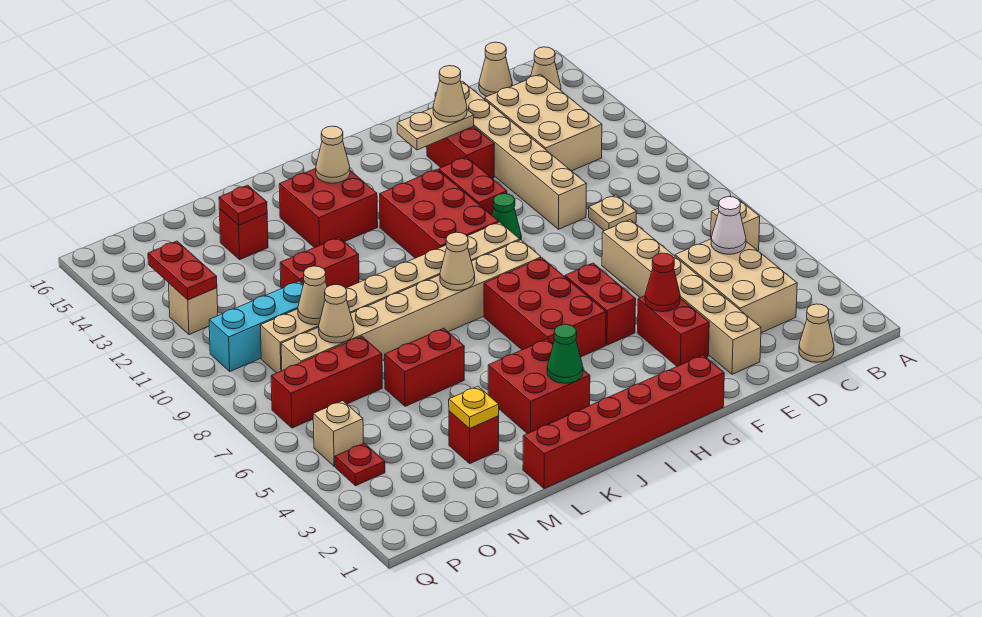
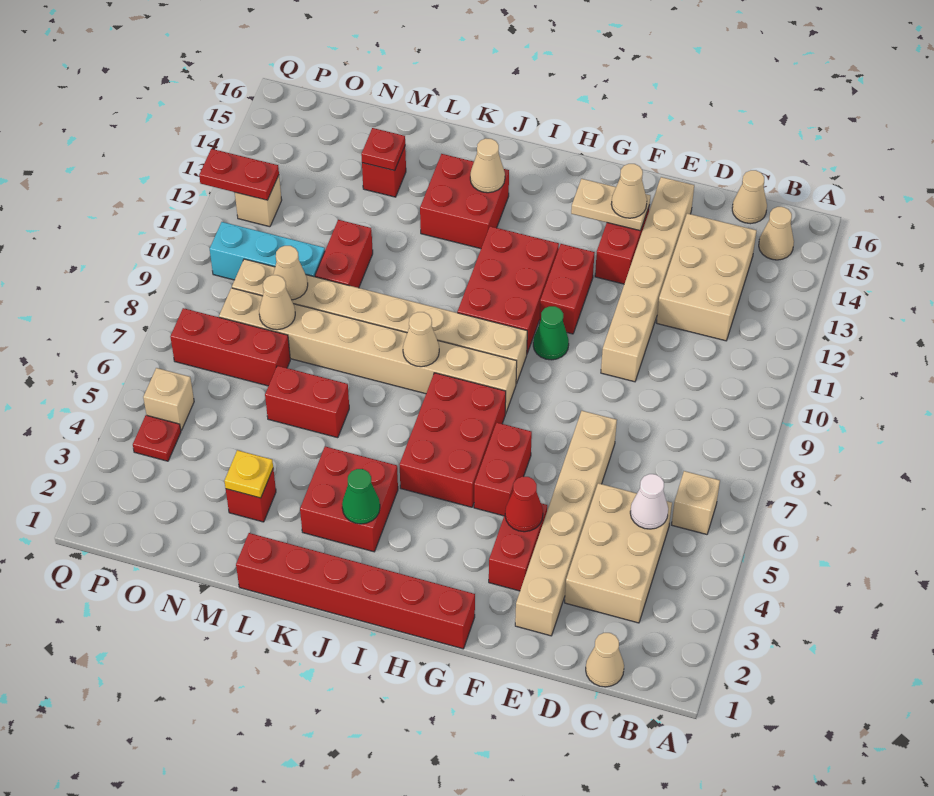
tan 1x1 plate [589,195,636,231] -> none
red 1x2 brick [280,237,359,289] -> red 1x2 brick turned to [315,220,373,288]
red 1x2 plate [148,241,217,300] -> red 1x2 plate turned to [199,149,279,200]

